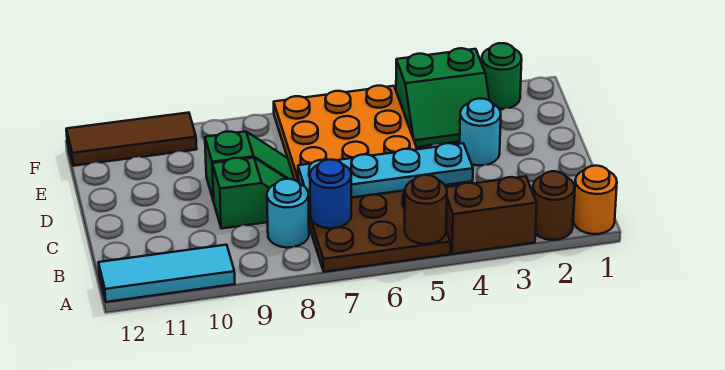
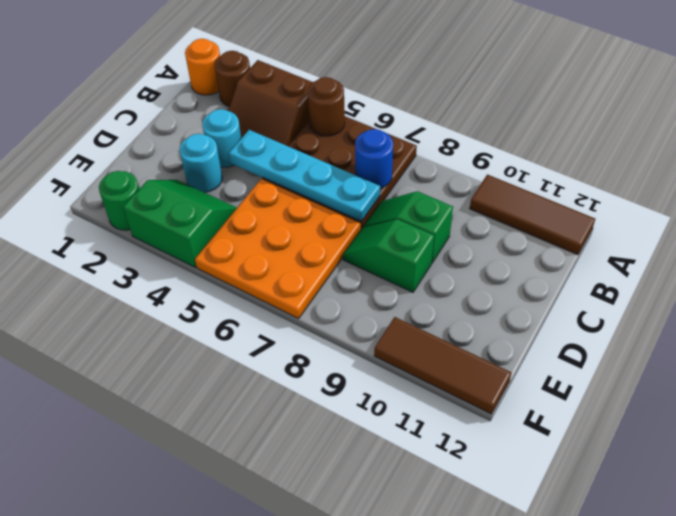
cyan 1x3 tile [98,245,235,302] -> brown 1x3 tile [470,175,595,255]
cyan 1x1 round brick [267,179,309,248] -> cyan 1x1 round brick moved to [202,109,241,167]

